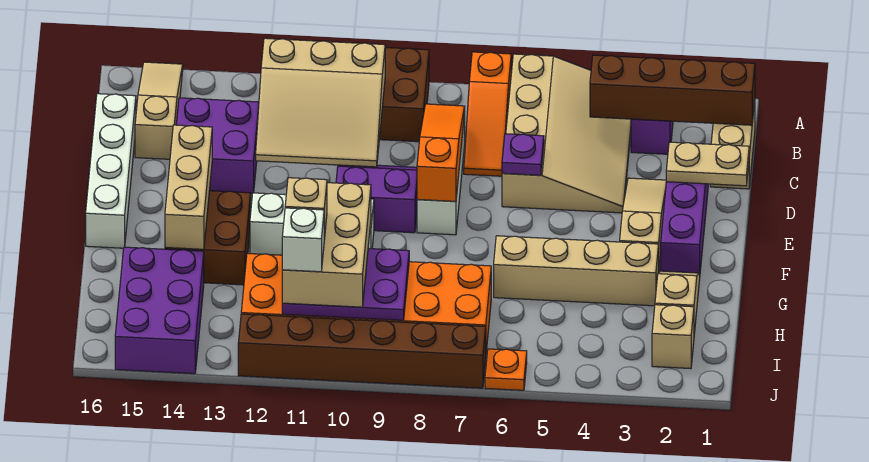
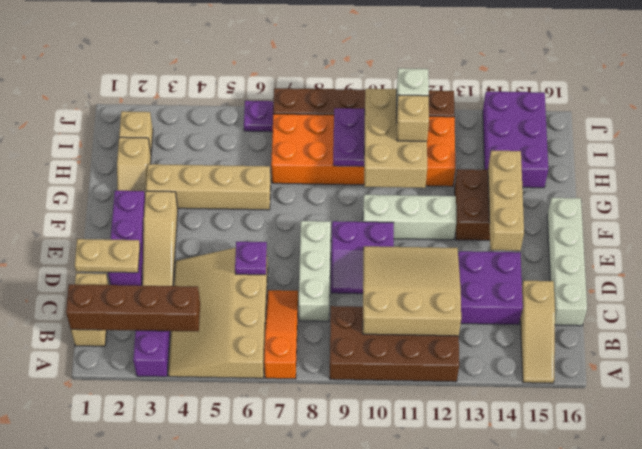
orange 1x3 slope [417,104,465,201] -> none
orange 1x1 plate [485,349,527,390] -> purple 1x1 plate [244,101,274,132]

